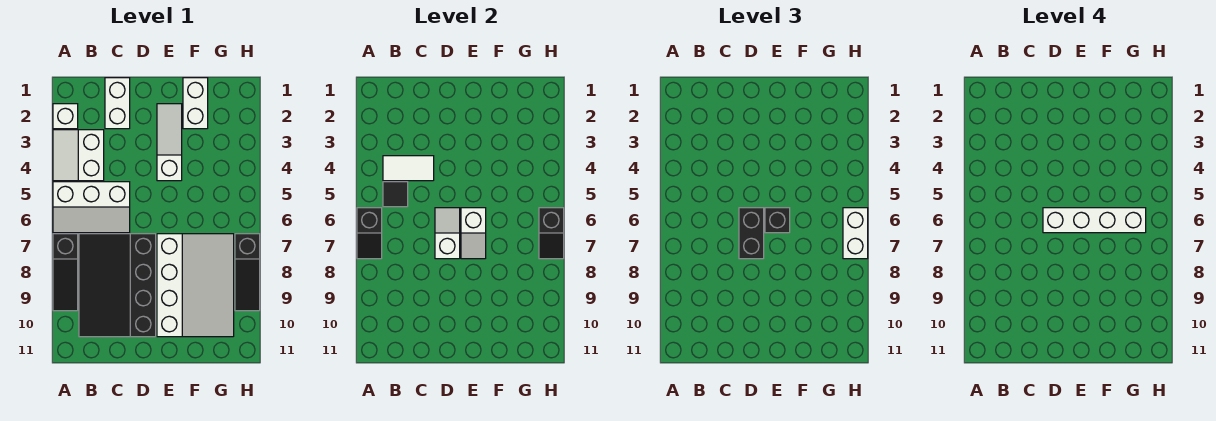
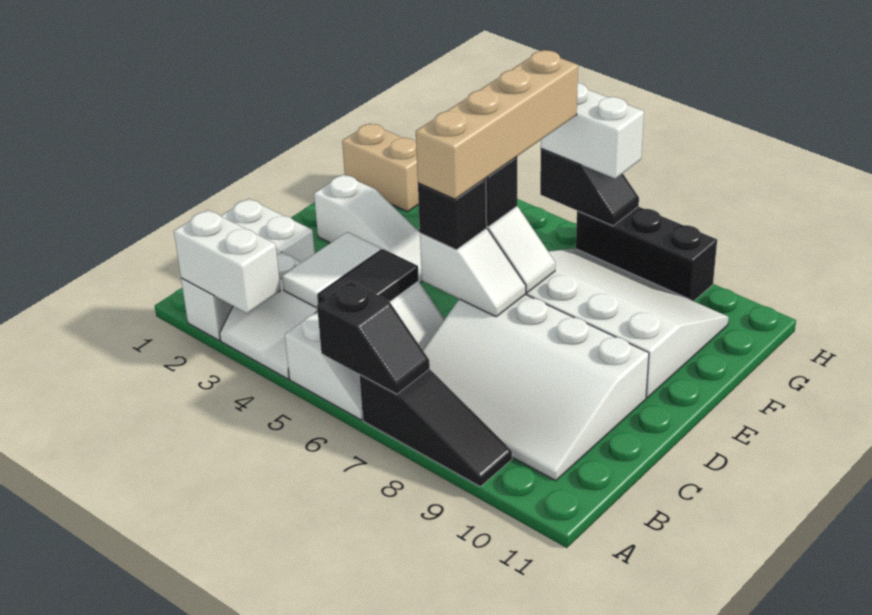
black 1x1 tile [383,182,408,207] -> black 1x2 tile [318,249,418,304]
black 3x4 slope [79,234,156,337] -> white 3x4 slope [423,294,649,481]
white 1x2 slope [435,208,460,259] -> white 1x2 slope turned to [420,229,526,317]
black 1x2 brick [739,208,764,259] -> black 1x1 brick [418,178,487,250]
white 1x4 brick [1043,208,1146,233] -> tan 1x4 brick [416,50,578,199]
white 1x3 slope [157,104,182,181] -> white 1x3 slope turned to [314,175,422,283]
white 1x2 brick [183,78,208,129] -> white 1x2 brick moved to [174,210,280,313]
none -> tan 1x2 brick [342,123,419,212]
black 1x3 slope [235,234,260,311] -> black 1x3 brick [576,206,717,301]

